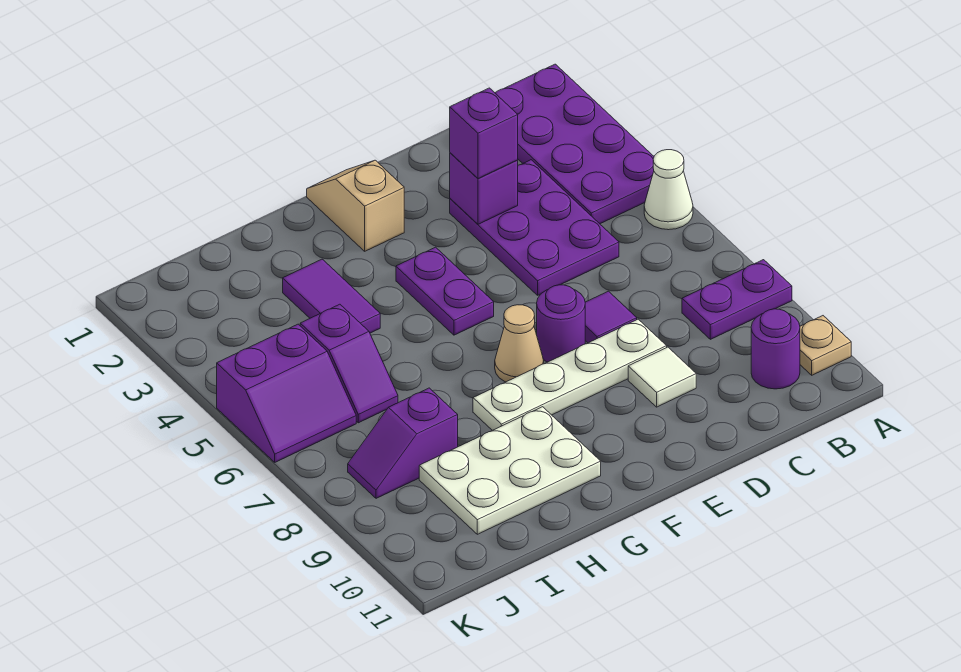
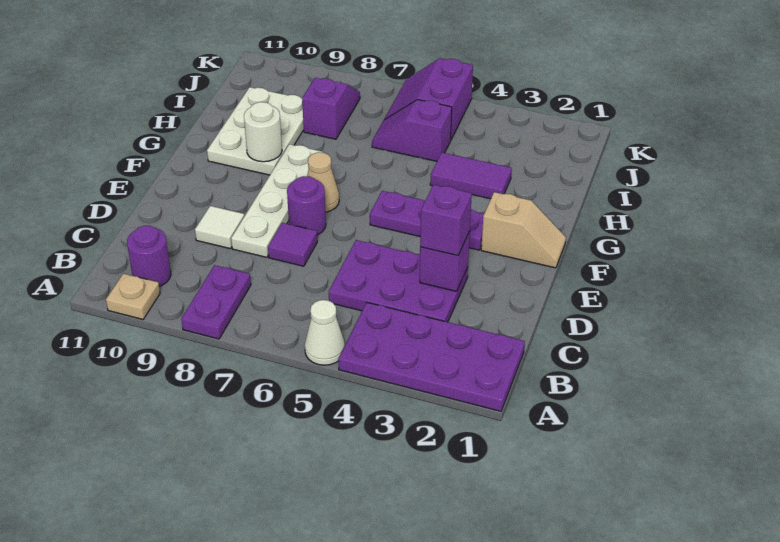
purple 1x2 plate [396,247,494,335] -> purple 1x3 plate [370,191,484,250]
none -> white 1x1 round brick [244,102,282,162]

